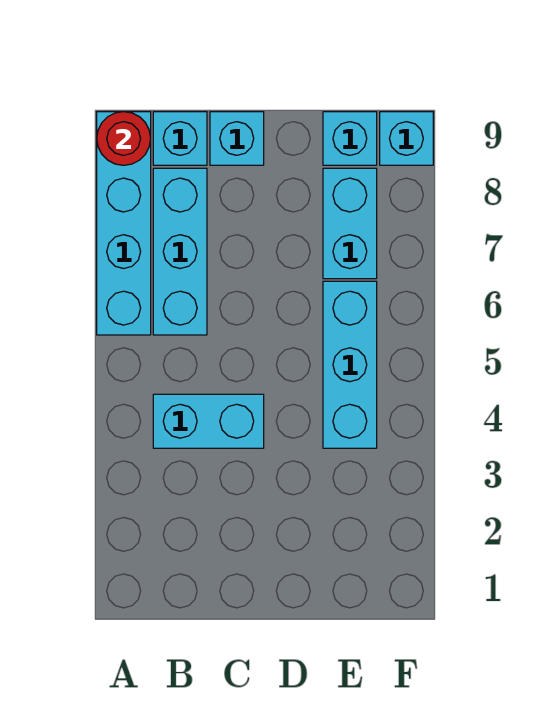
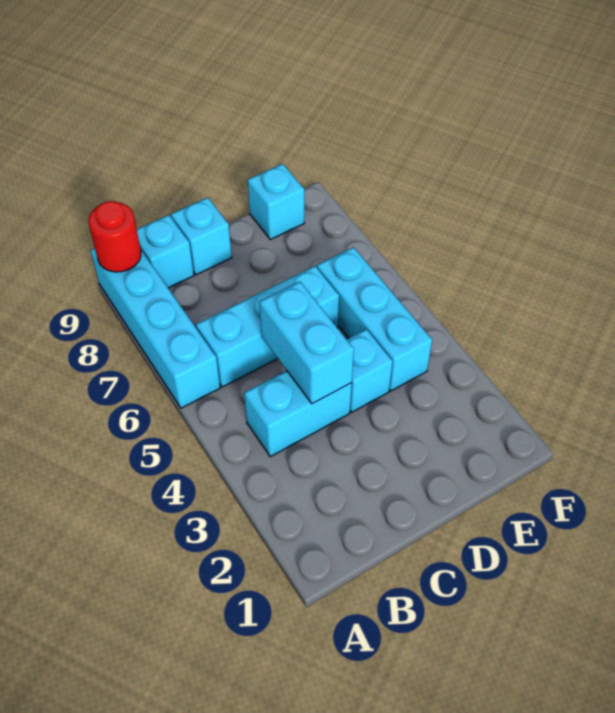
cyan 1x3 brick [153,168,207,335] -> cyan 1x3 brick turned to [196,266,339,387]
cyan 1x2 brick [323,168,377,279] -> cyan 1x2 brick moved to [259,282,354,404]
cyan 1x1 brick [380,112,433,165] -> cyan 1x1 brick moved to [346,329,393,412]

